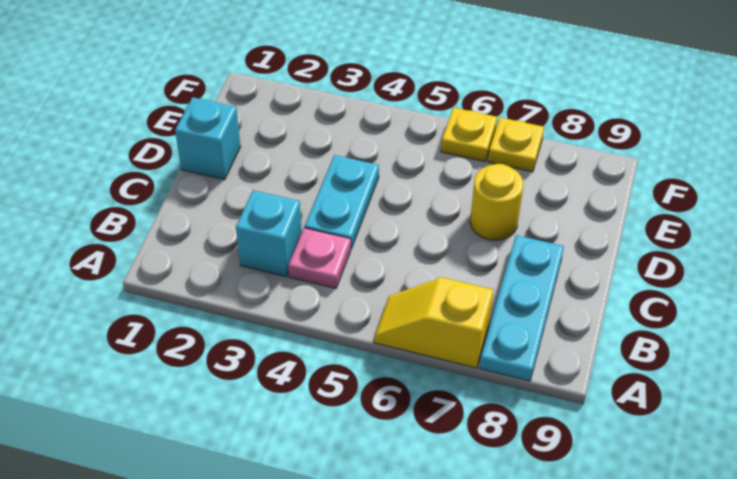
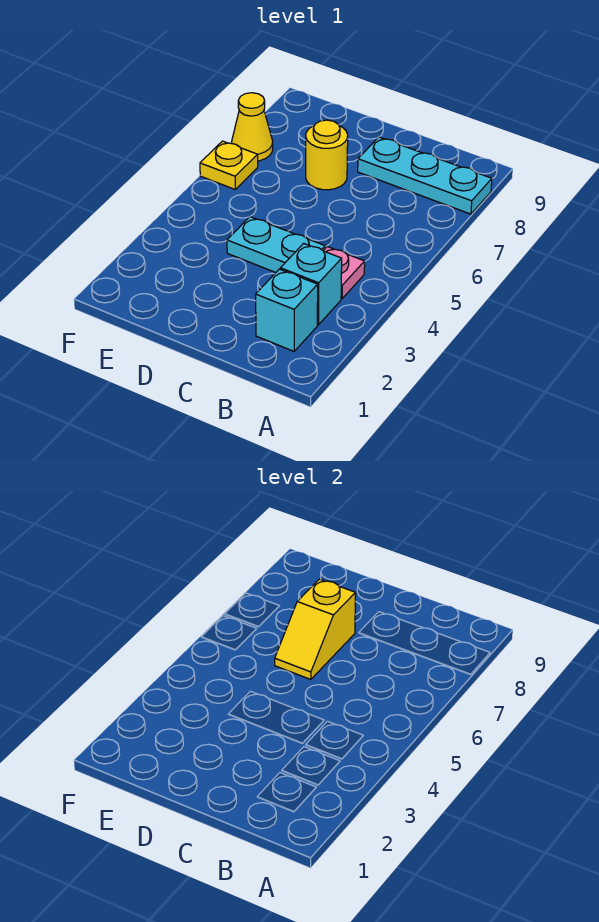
yellow 1x2 slope [375,277,493,368] -> yellow 1x2 slope moved to [275,579,356,679]
cyan 1x1 brick [175,97,241,180] -> cyan 1x1 brick moved to [256,269,318,351]
yellow 1x1 plate [488,117,544,172] -> yellow 1x1 cone [232,93,273,161]

